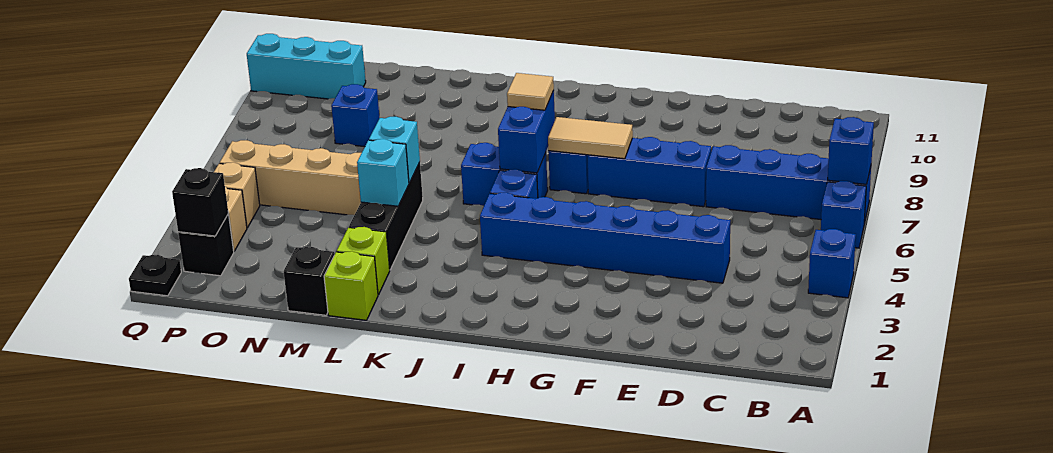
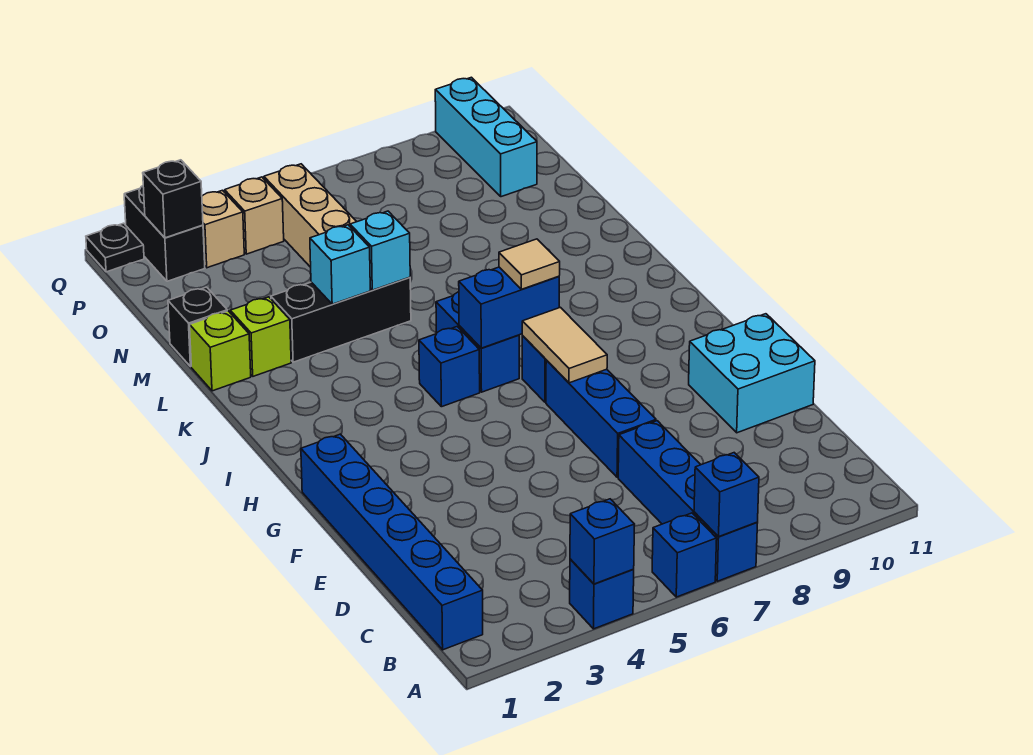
blue 1x6 brick [480,193,730,283] -> blue 1x6 brick moved to [301,434,483,650]
none -> cyan 2x2 brick [689,314,815,433]
blue 1x1 brick [331,84,380,147] -> blue 1x1 brick moved to [570,499,635,584]
black 1x1 brick [178,214,234,276] -> black 1x2 brick [124,186,205,281]

